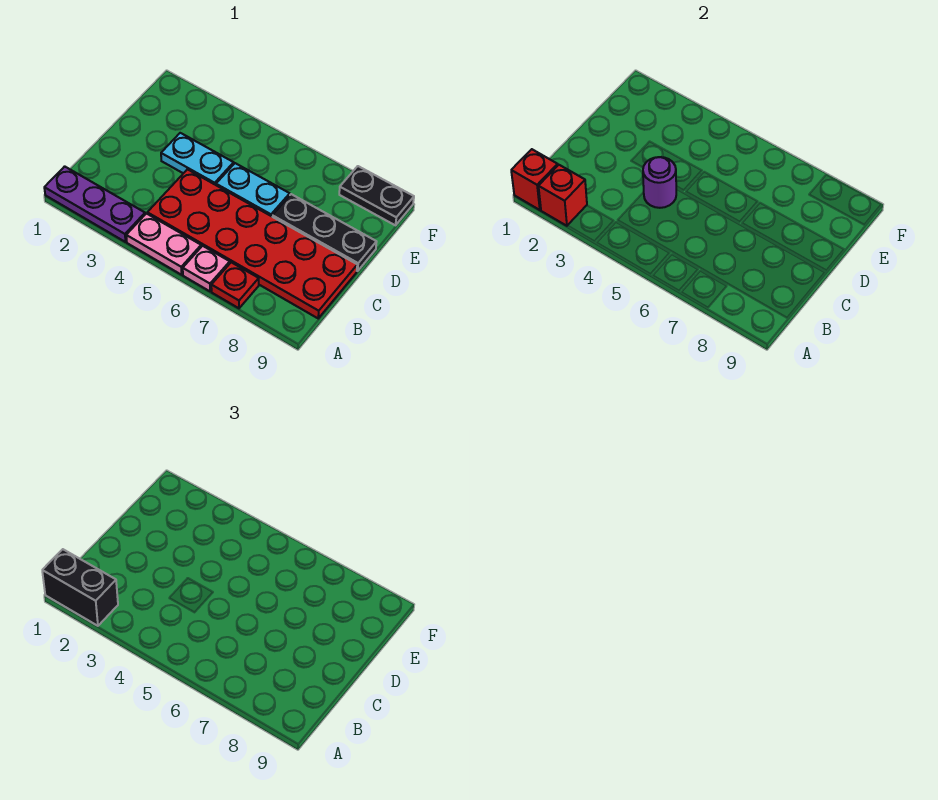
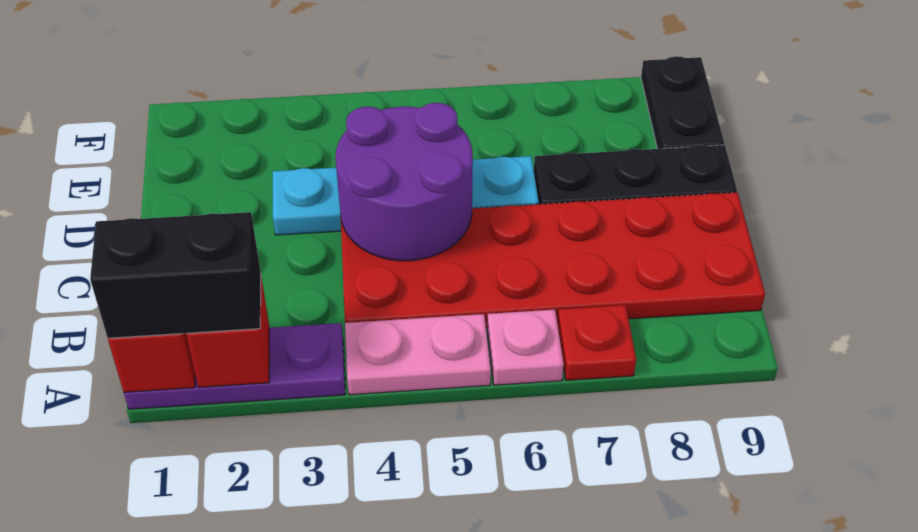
purple 1x1 round brick [643,157,677,208] -> purple 2x2 round brick [335,103,473,261]
black 1x2 plate [339,166,414,225] -> black 1x2 plate turned to [641,56,724,149]

